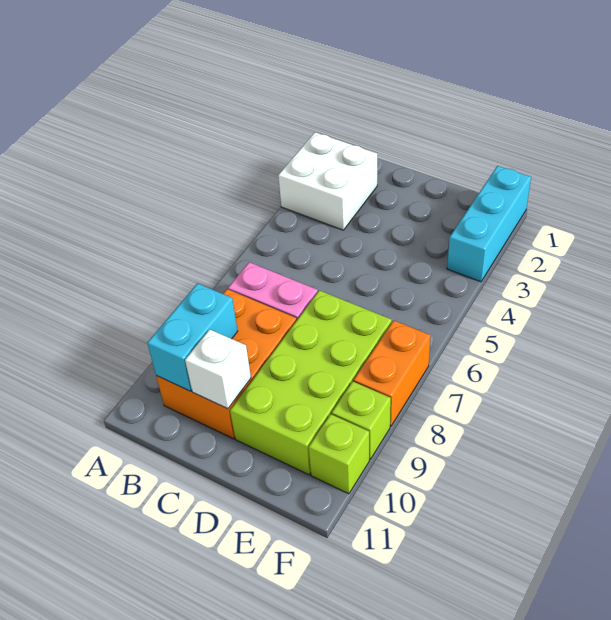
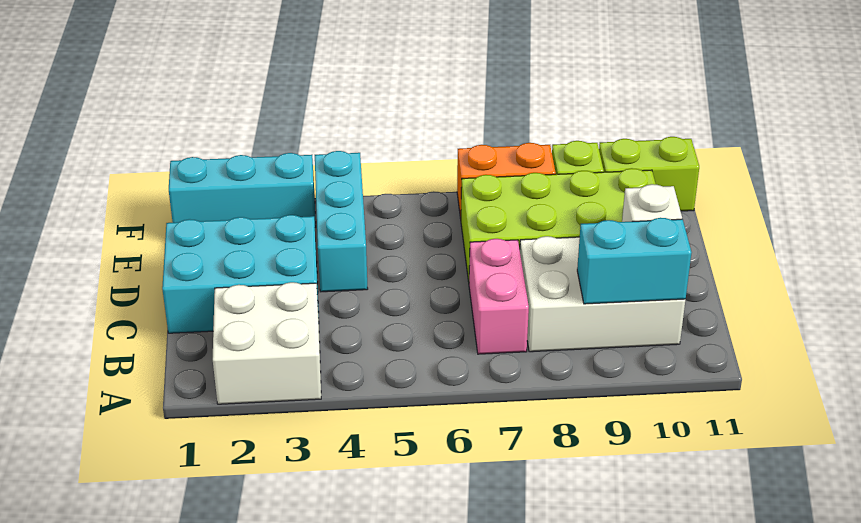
orange 2x3 brick [156,289,297,439] -> white 2x3 brick [520,236,685,352]
none -> cyan 2x3 brick [162,215,319,333]
none -> cyan 1x3 brick [315,151,368,292]
lime 1x1 brick [309,414,369,494] -> lime 1x2 brick [599,137,699,211]

